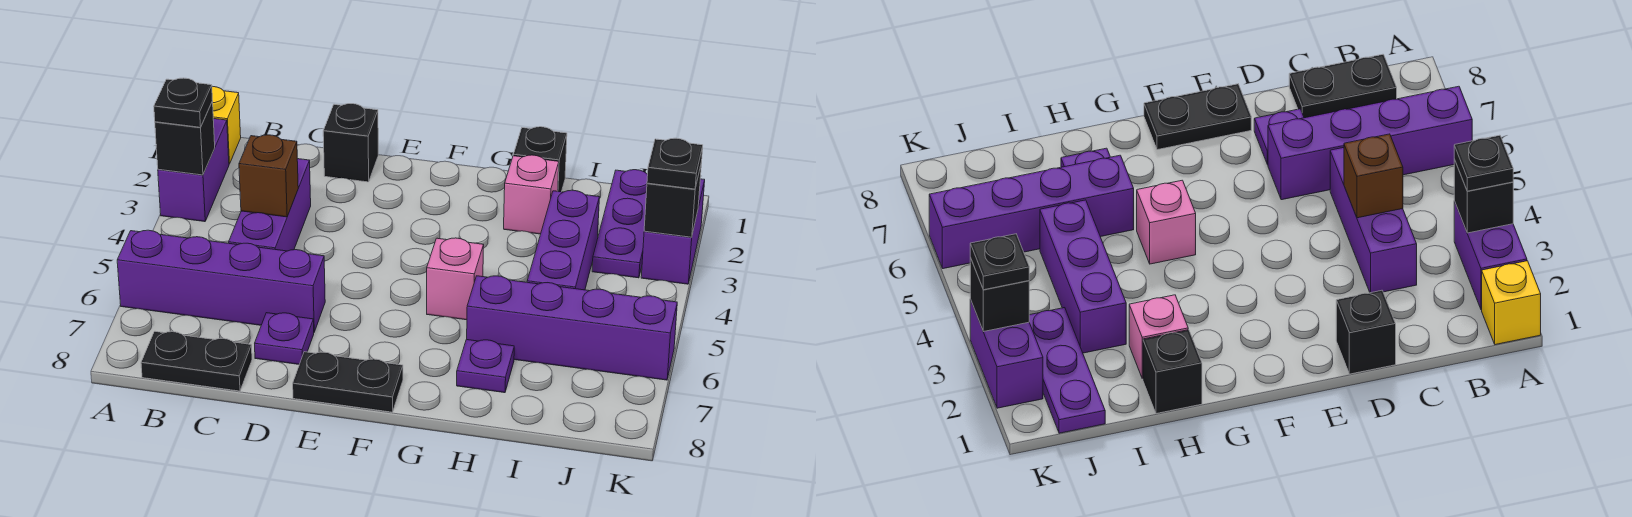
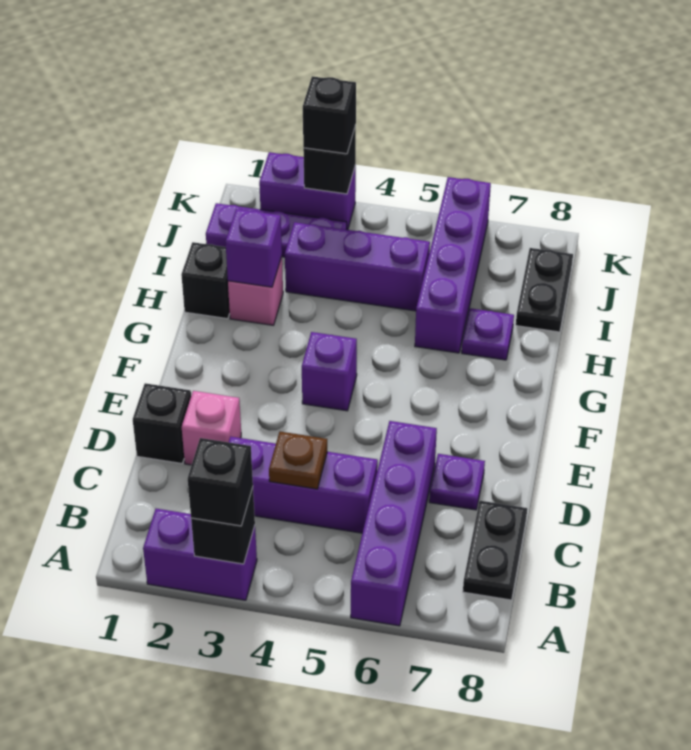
yellow 1x1 brick [212,86,241,164] -> none
black 1x1 plate [154,78,212,127] -> black 1x1 brick [188,438,253,526]
brown 1x1 brick [239,135,298,217] -> brown 1x1 plate [269,432,327,489]
black 1x2 plate [293,352,403,412] -> black 1x2 plate moved to [516,248,573,332]
none -> purple 1x1 brick [302,332,357,411]
pink 1x1 brick [427,238,484,320] -> pink 1x1 brick moved to [182,391,241,465]
none -> purple 1x1 brick [225,209,282,287]
black 1x1 plate [647,138,703,189] -> black 1x1 brick [303,76,356,154]

